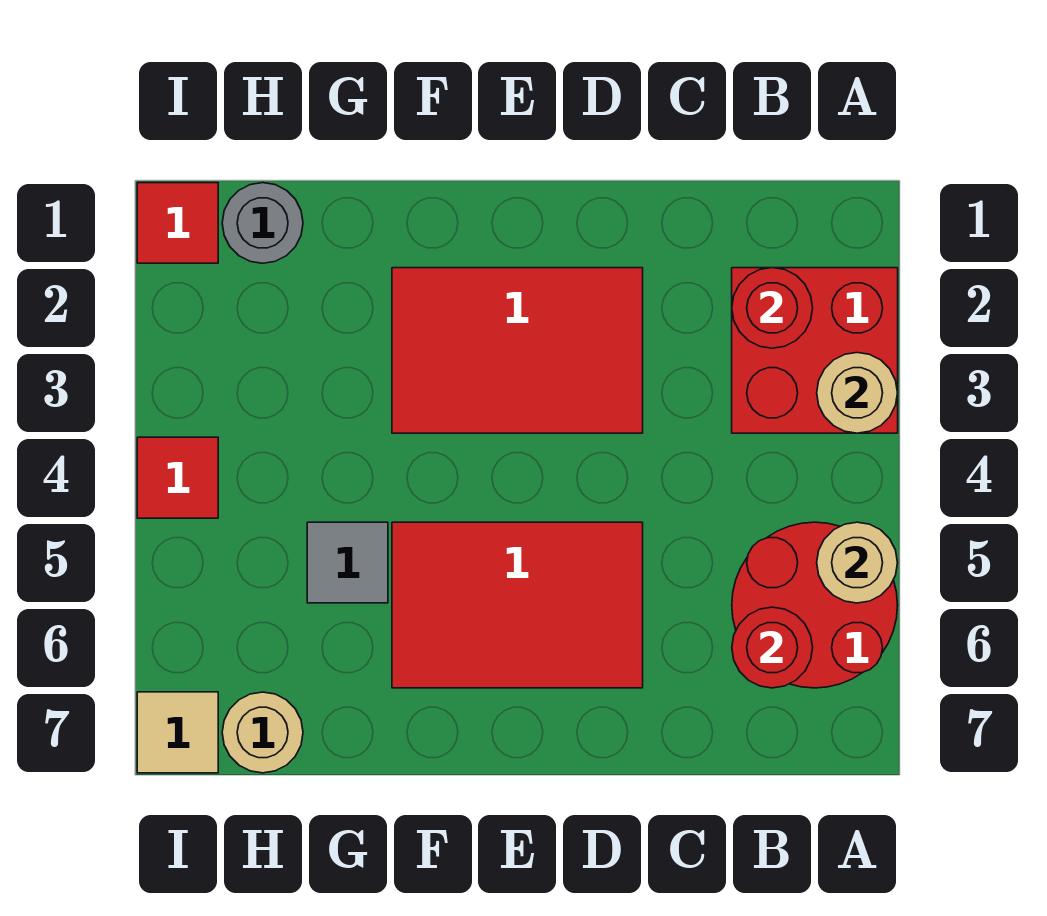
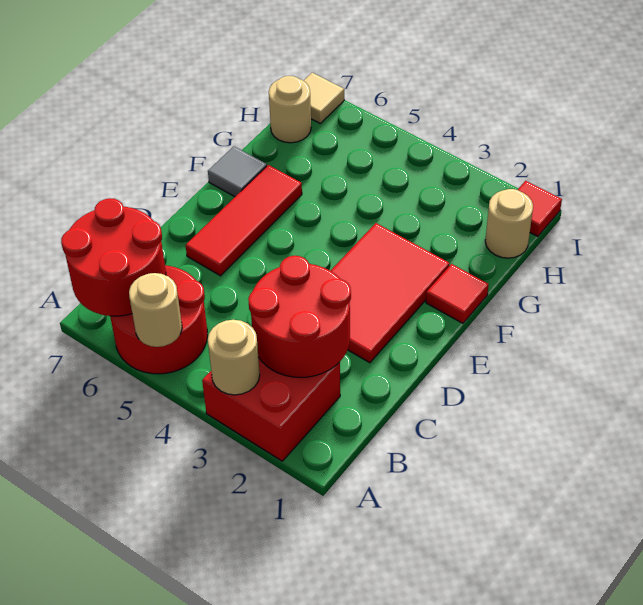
red 1x1 round brick [732,268,813,348] -> red 2x2 round brick [248,256,351,378]
red 1x1 round brick [732,607,813,688] -> red 2x2 round brick [61,198,166,316]
red 2x3 tile [392,522,643,688] -> red 1x3 tile [186,165,302,276]
grey 1x1 tile [307,522,388,603] -> grey 1x1 tile moved to [208,146,267,197]
grey 1x1 round brick [222,183,303,263] -> tan 1x1 round brick [485,189,533,258]
red 1x1 tile [137,437,218,518] -> red 1x1 tile moved to [426,264,489,323]

